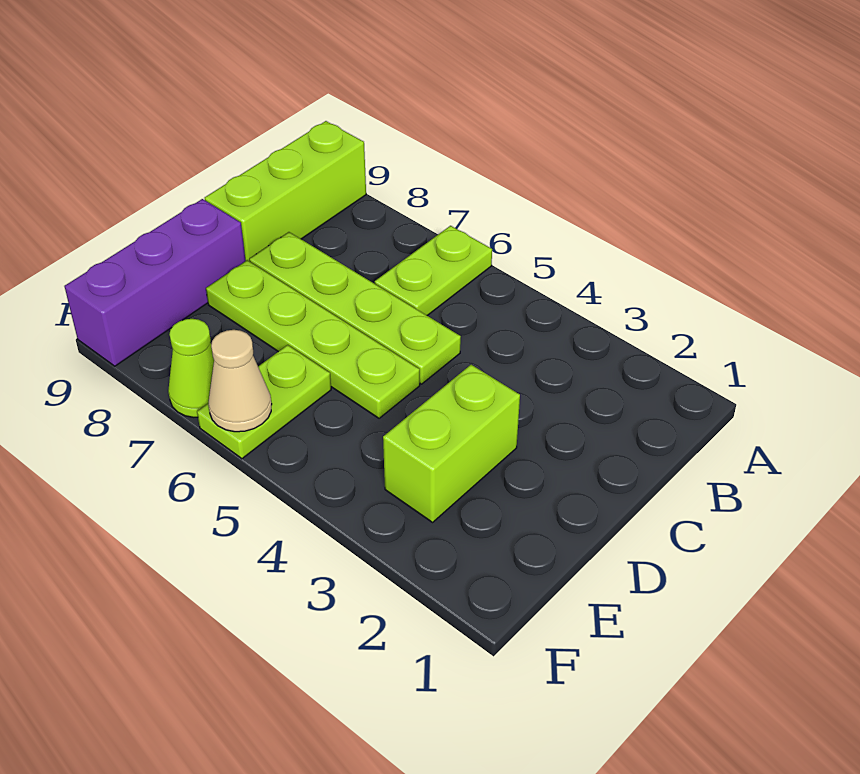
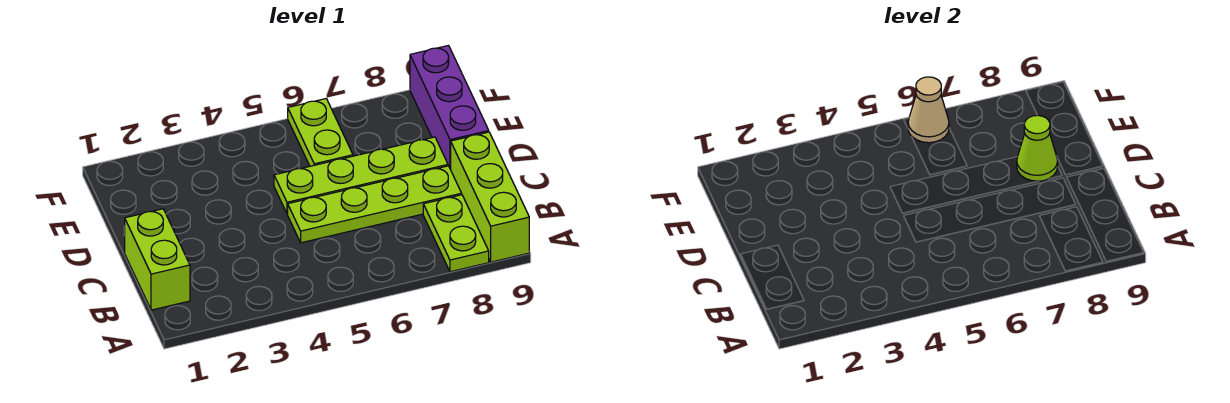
lime 1x2 plate [375,226,492,315] -> lime 1x2 plate moved to [423,195,489,272]
lime 1x2 brick [383,365,520,522] -> lime 1x2 brick moved to [125,209,190,310]
lime 1x1 cone [168,319,214,417] -> lime 1x1 cone moved to [1017,115,1058,181]

